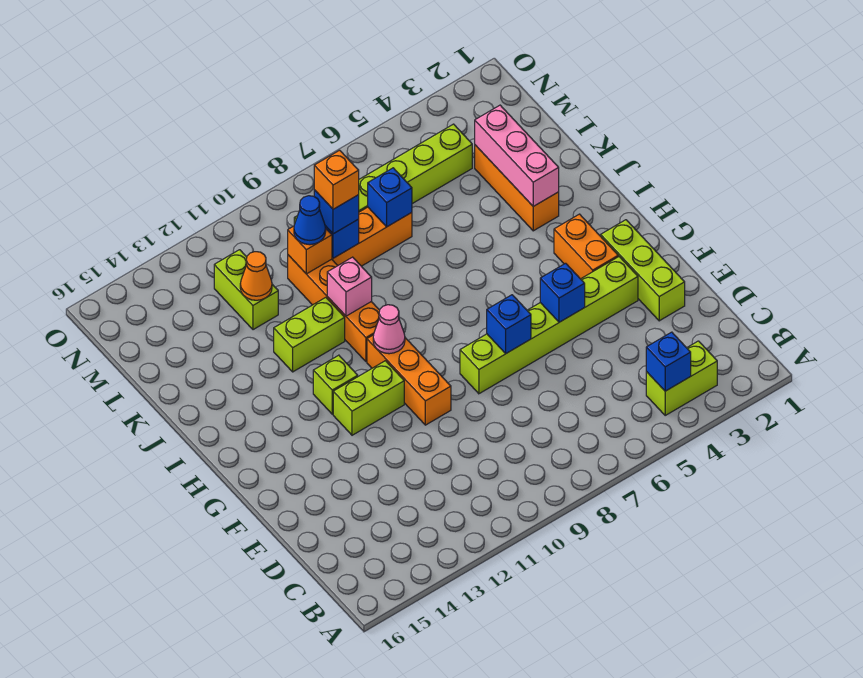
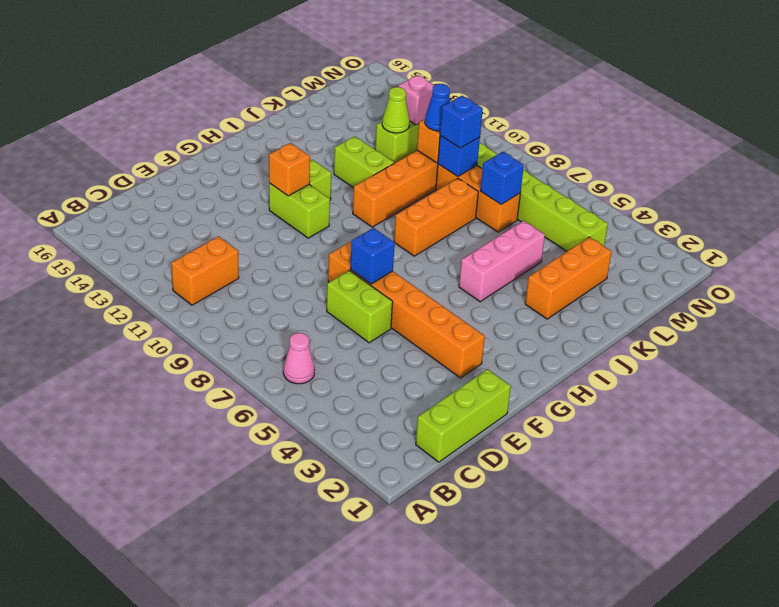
lime 1x2 brick [646,341,717,415] -> lime 1x2 brick moved to [327,270,393,343]
blue 1x1 brick [646,332,691,391] -> none
lime 1x3 brick [601,220,685,321] -> lime 1x3 brick moved to [416,369,511,462]
lime 1x6 brick [460,257,638,394] -> orange 1x6 brick [328,242,485,378]
blue 1x1 brick [540,263,585,322] -> none
orange 1x3 brick [367,335,451,425] -> orange 1x3 brick moved to [394,178,478,256]
orange 1x2 brick [554,214,618,279] -> orange 1x2 brick moved to [171,236,239,305]
pink 1x1 cone [373,305,405,354] -> pink 1x1 cone moved to [283,333,315,384]
pink 1x3 brick [475,105,559,206] -> pink 1x3 brick moved to [459,221,545,302]
pink 1x1 brick [327,257,372,316] -> pink 1x1 brick moved to [398,75,434,125]
orange 1x1 brick [314,150,359,209] -> orange 1x1 brick moved to [269,143,310,196]
orange 1x1 cone [240,252,272,300] -> lime 1x1 cone [382,87,410,133]

